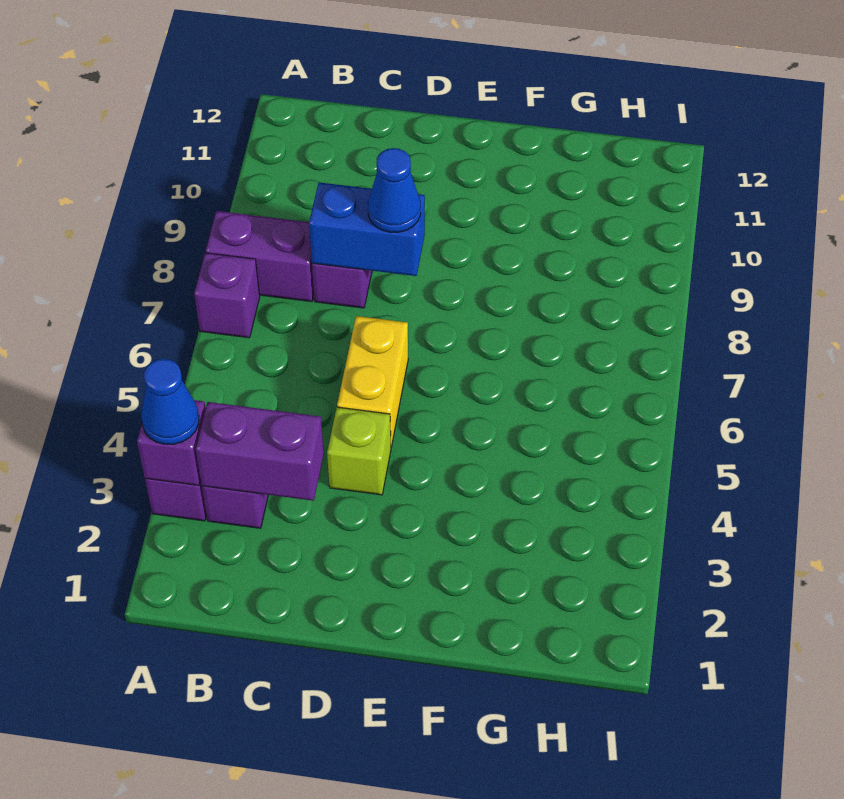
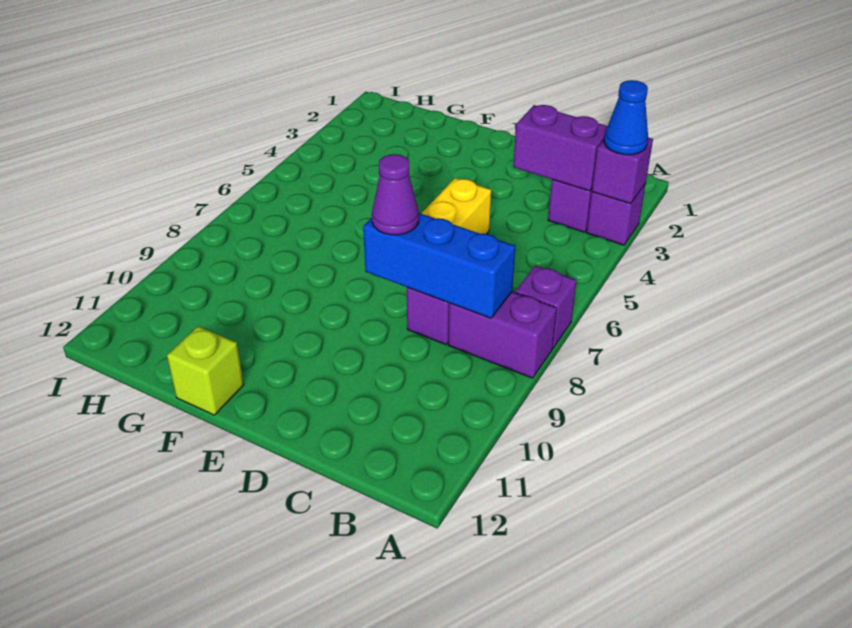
blue 1x2 brick [309,182,425,276] -> blue 1x3 brick [363,213,515,318]
lime 1x1 brick [327,407,391,495] -> lime 1x1 brick moved to [167,326,244,415]
blue 1x1 cone [368,148,421,232] -> purple 1x1 cone [372,154,419,235]

